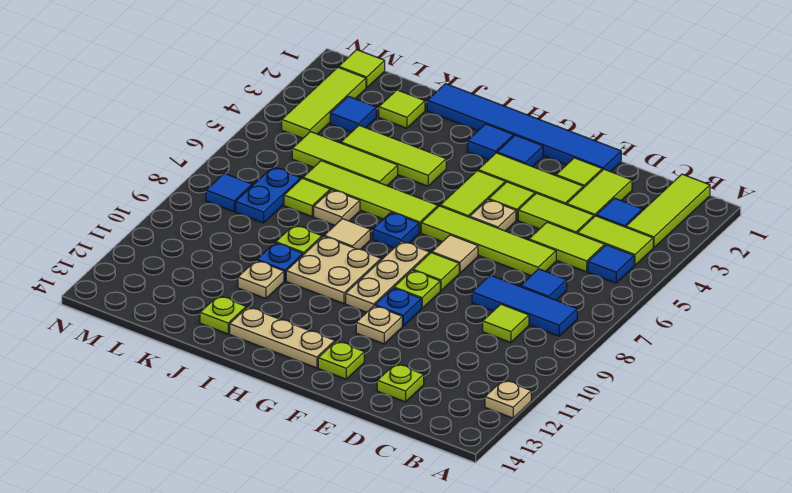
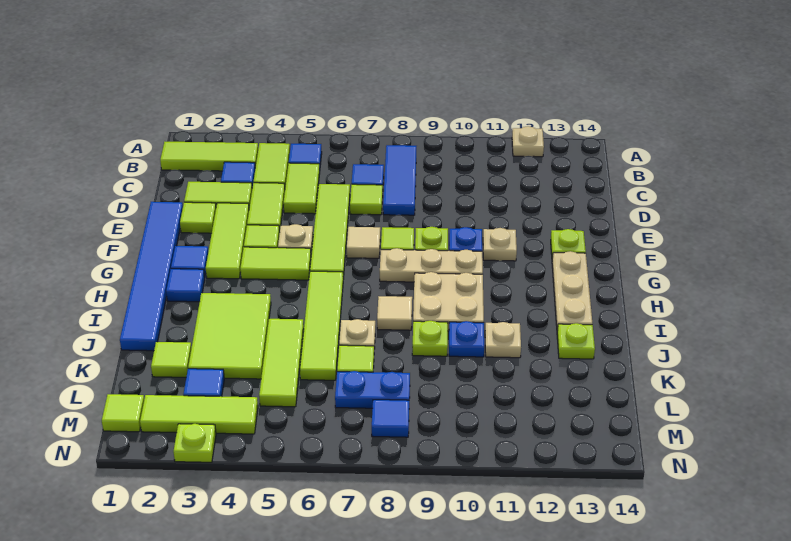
lime 1x1 tile [483,304,529,343] -> lime 1x1 tile moved to [350,184,383,215]
lime 1x1 plate [377,364,424,402] -> lime 1x1 plate moved to [173,424,216,462]
blue 1x1 plate [373,212,419,248] -> none
lime 1x3 tile [341,125,446,186] -> lime 2x3 tile [188,293,271,379]

